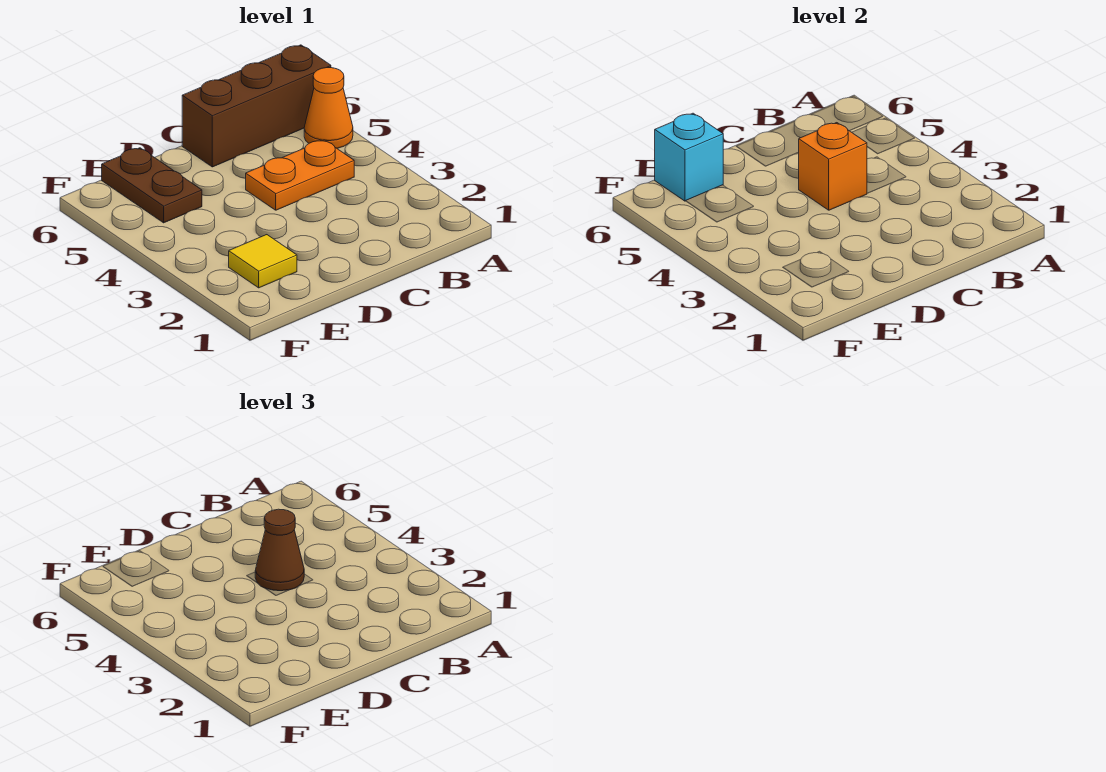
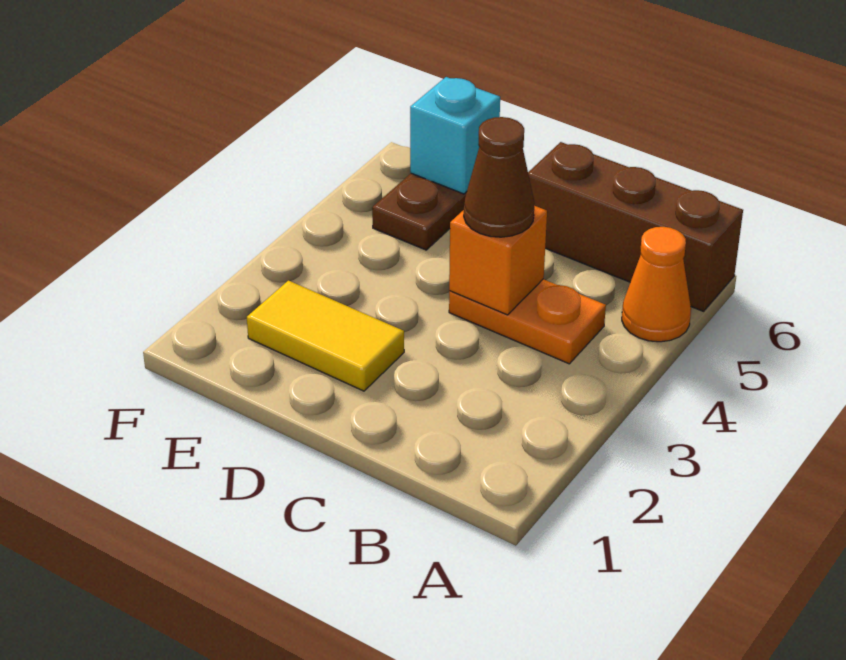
yellow 1x1 tile [229,235,297,288] -> yellow 1x2 tile [247,281,404,391]

